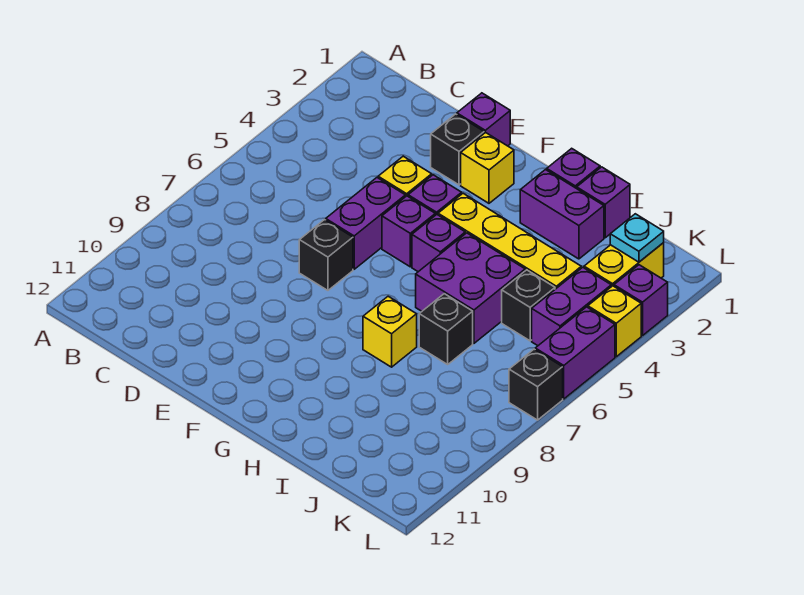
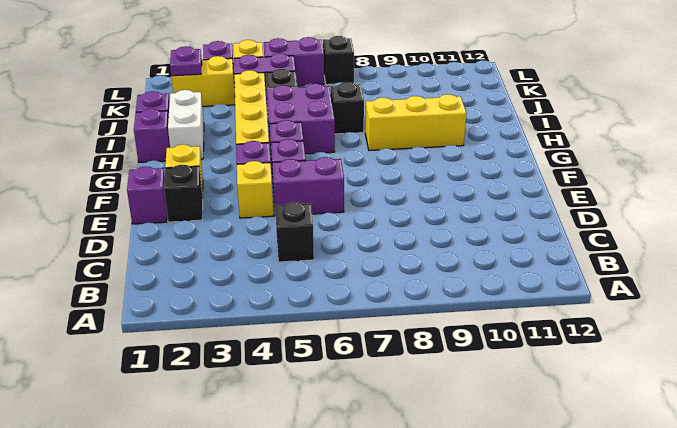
black 1x1 brick [299,220,353,290] -> black 1x1 brick moved to [275,202,314,262]
purple 1x2 brick [520,170,604,259] -> white 1x2 brick [168,90,204,159]
yellow 1x1 brick [363,296,417,367] -> yellow 1x3 brick [365,94,467,151]
cyan 1x1 plate [610,214,664,262] -> purple 1x1 plate [170,46,202,76]

